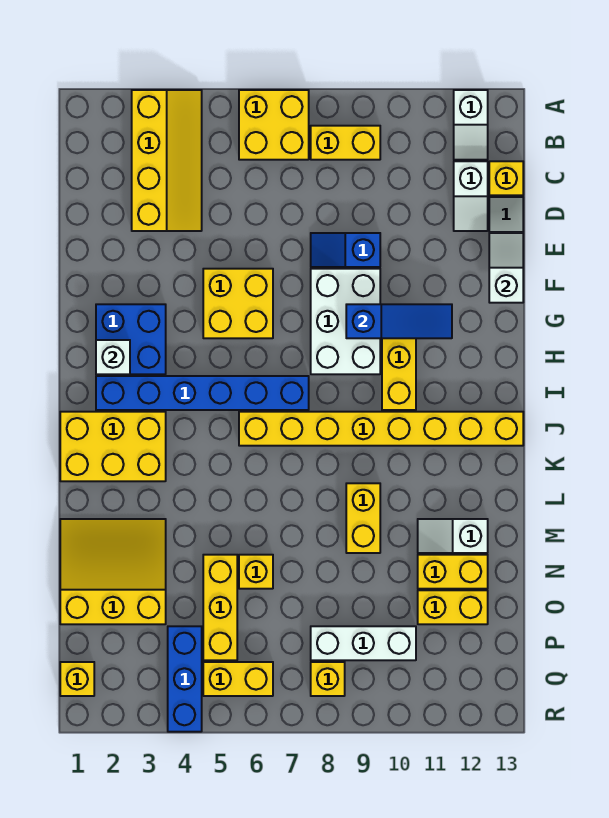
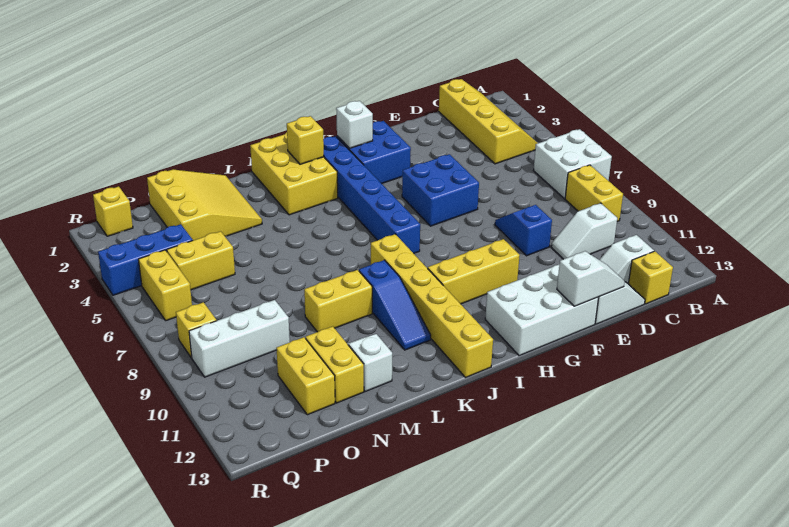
yellow 2x4 slope [132,90,202,231] -> yellow 2x4 slope turned to [439,79,538,164]
yellow 2x2 brick [239,90,309,160] -> white 2x2 brick [534,129,612,199]
white 1x2 slope [454,90,488,160] -> white 1x2 slope moved to [551,203,617,259]
yellow 2x2 brick [203,269,273,338] -> blue 2x2 brick [402,154,479,226]
white 2x3 brick [311,269,380,374] -> white 2x3 brick moved to [485,265,599,356]
blue 1x3 slope [346,304,452,338] -> blue 1x3 slope moved to [359,260,431,350]
yellow 1x8 brick [239,412,523,446] -> yellow 1x6 brick [371,234,493,377]
yellow 1x3 brick [203,555,237,660] -> yellow 1x2 brick [167,231,235,290]
yellow 1x1 brick [239,555,273,589] -> yellow 1x1 brick moved to [287,116,324,164]
white 1x3 brick [311,626,416,660] -> white 1x3 brick turned to [189,300,290,377]

